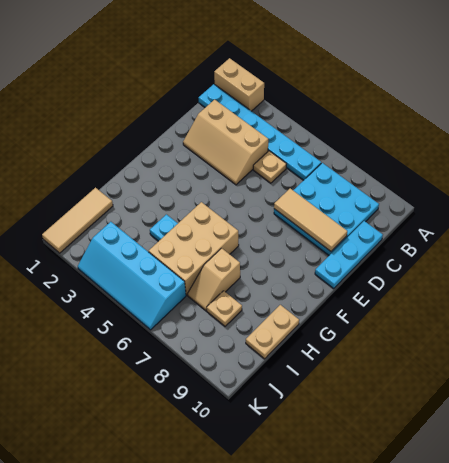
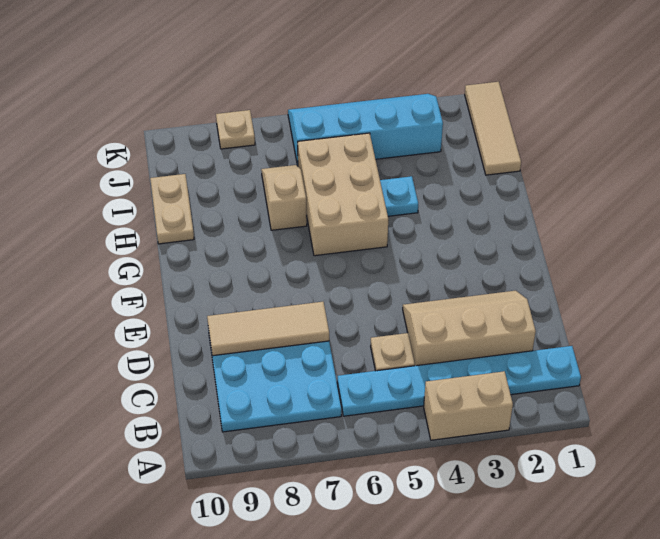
tan 1x2 brick [214,58,264,111] -> tan 1x2 brick moved to [424,371,513,440]
cyan 1x3 plate [315,221,383,288] -> none
tan 1x1 plate [207,291,242,326] -> tan 1x1 plate moved to [216,110,255,149]

